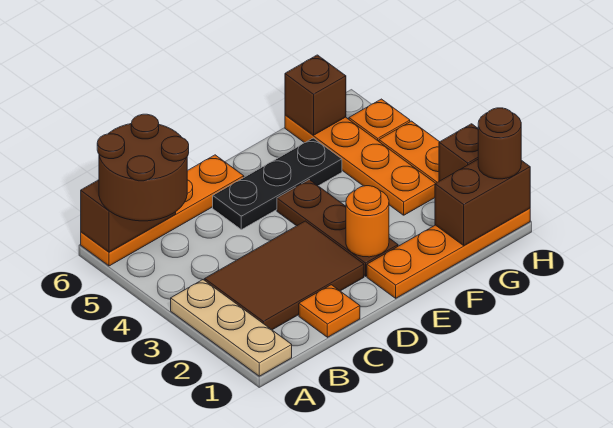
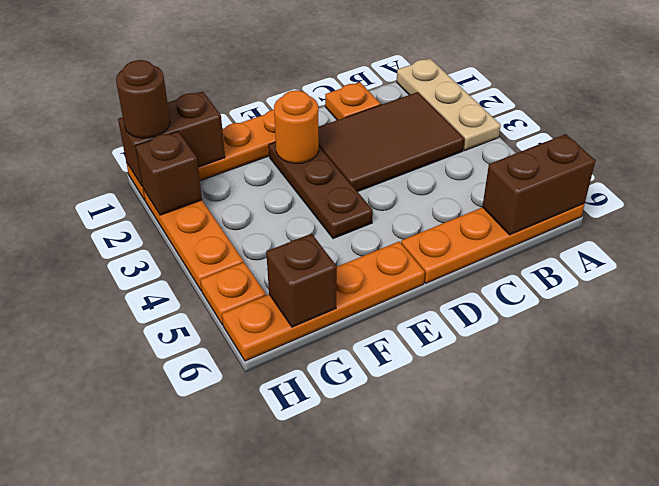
brown 2x2 round brick [97,114,189,221] -> none
black 1x3 plate [213,138,342,230] -> none
orange 1x4 plate [285,115,436,215] -> orange 1x4 plate turned to [222,242,425,361]

